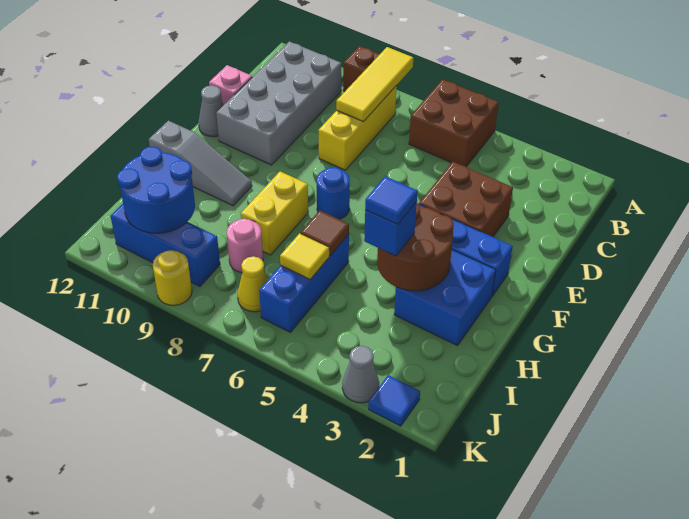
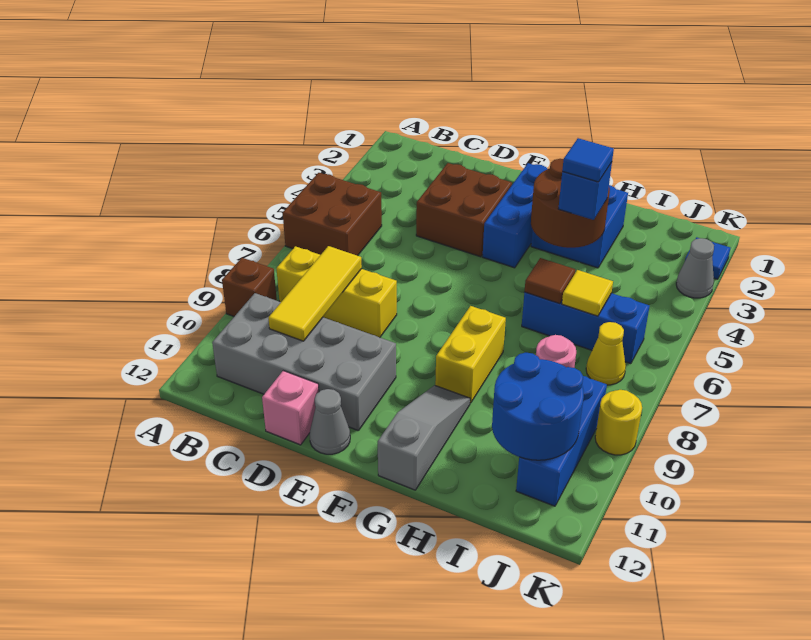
yellow 1x3 tile [336,47,413,122] -> yellow 1x3 tile turned to [268,246,362,341]
blue 1x1 round brick [316,167,350,219] -> none
yellow 1x2 brick [241,171,308,255] -> yellow 1x2 brick turned to [435,306,506,403]

